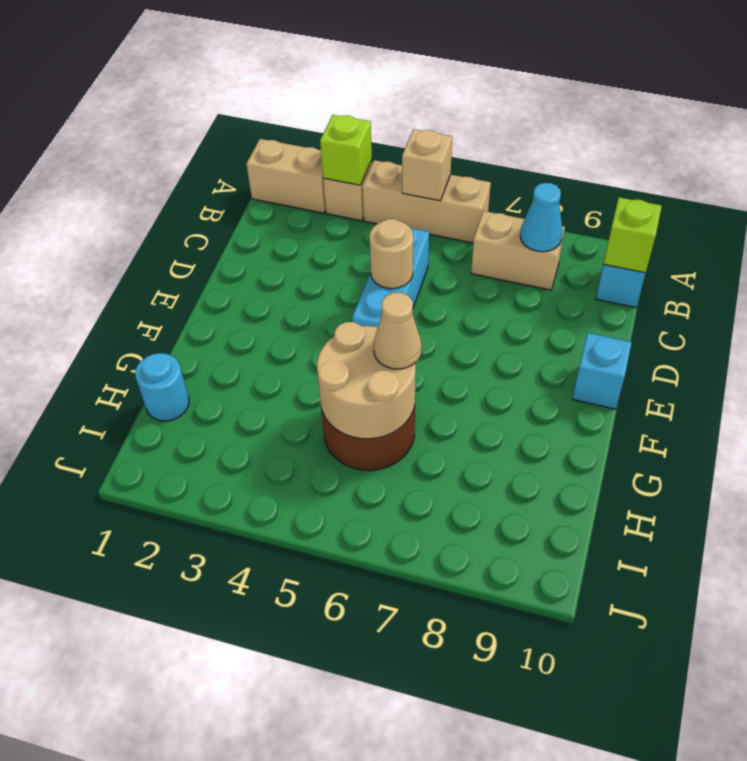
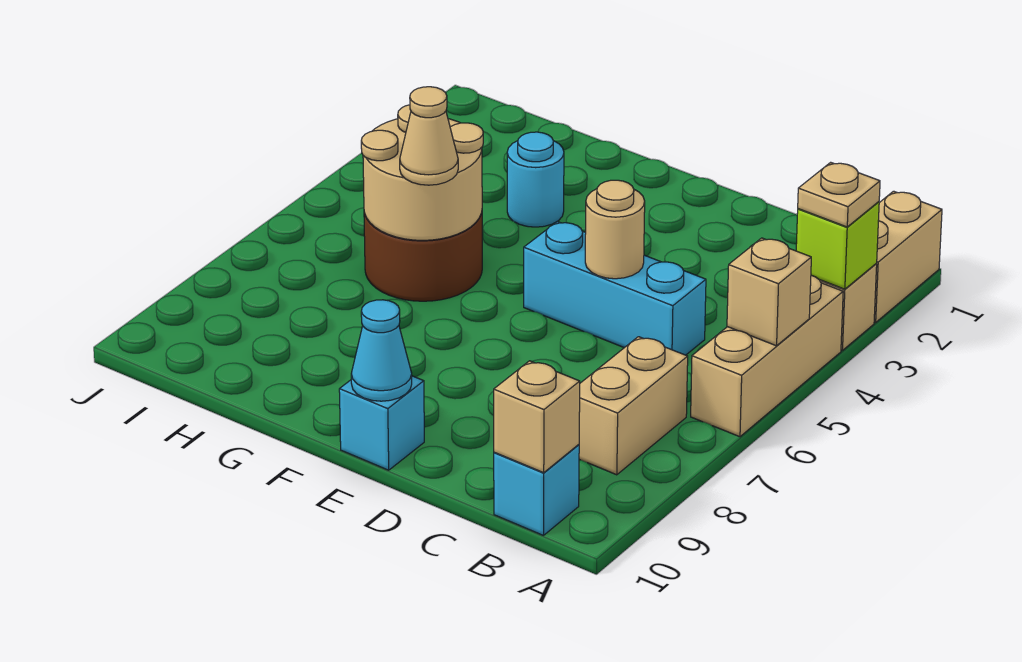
none -> tan 1x1 plate [798,162,880,227]
cyan 1x1 cone [520,183,563,252] -> cyan 1x1 cone moved to [351,300,412,401]
lime 1x1 brick [604,197,662,273] -> tan 1x1 brick [494,361,580,473]
cyan 1x1 round brick [135,353,189,421] -> cyan 1x1 round brick moved to [507,132,564,227]

